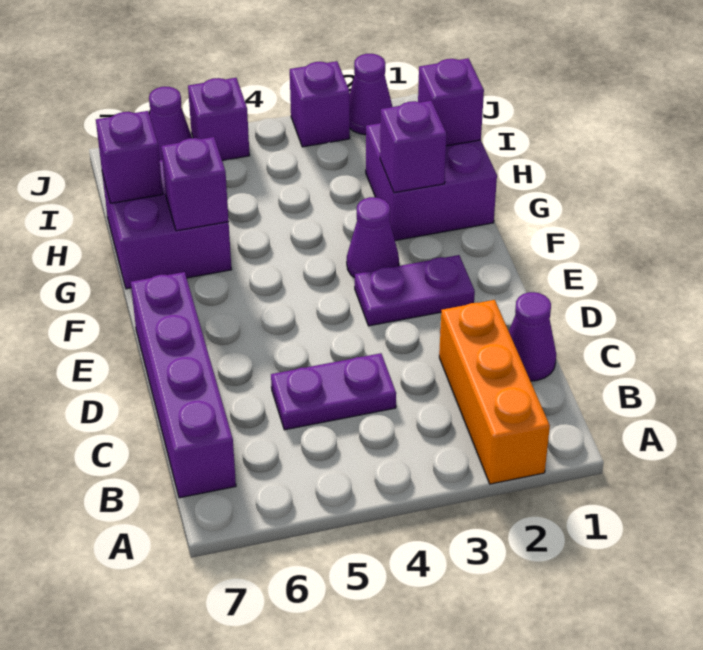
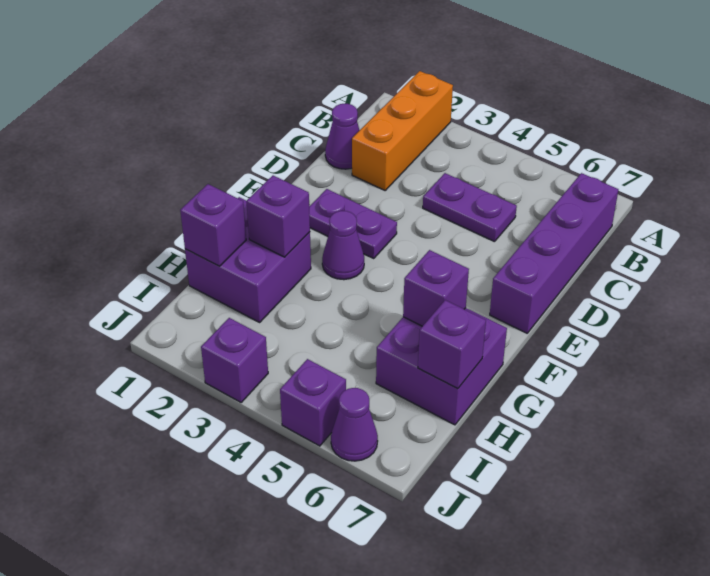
purple 1x1 cone [350,54,392,135] -> none

